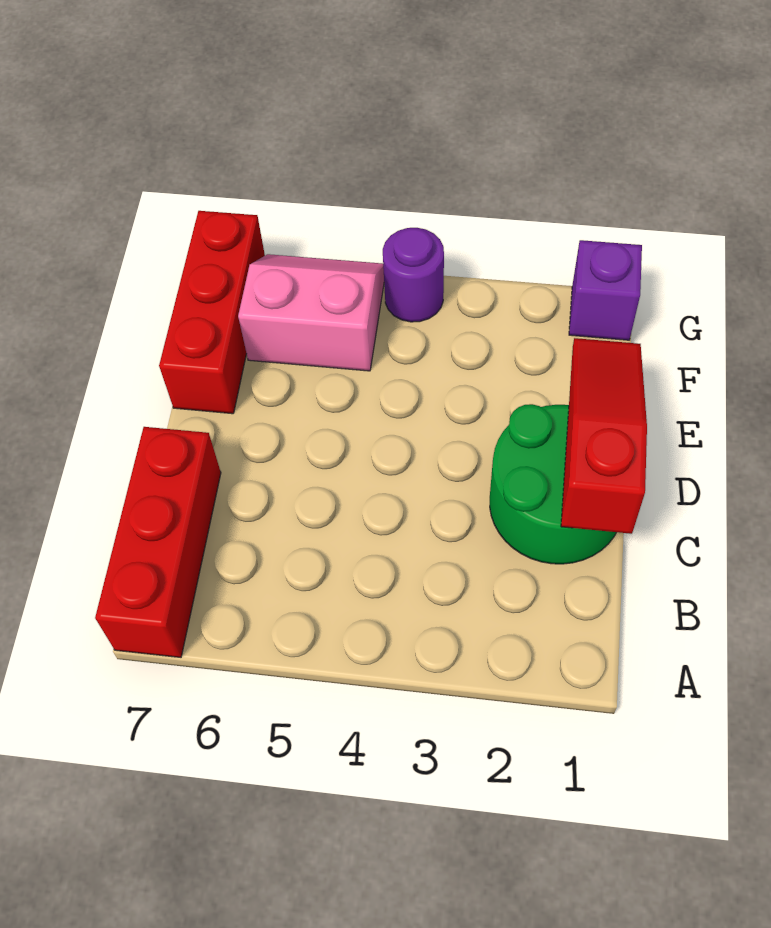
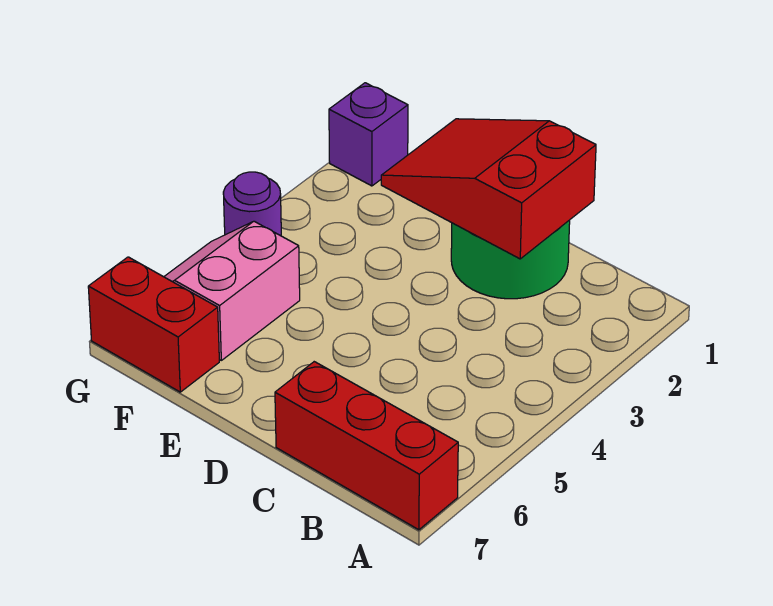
red 1x3 slope [561,338,647,534] -> red 2x3 slope [381,119,596,259]
red 1x3 brick [159,211,265,414] -> red 1x2 brick [88,257,219,392]

